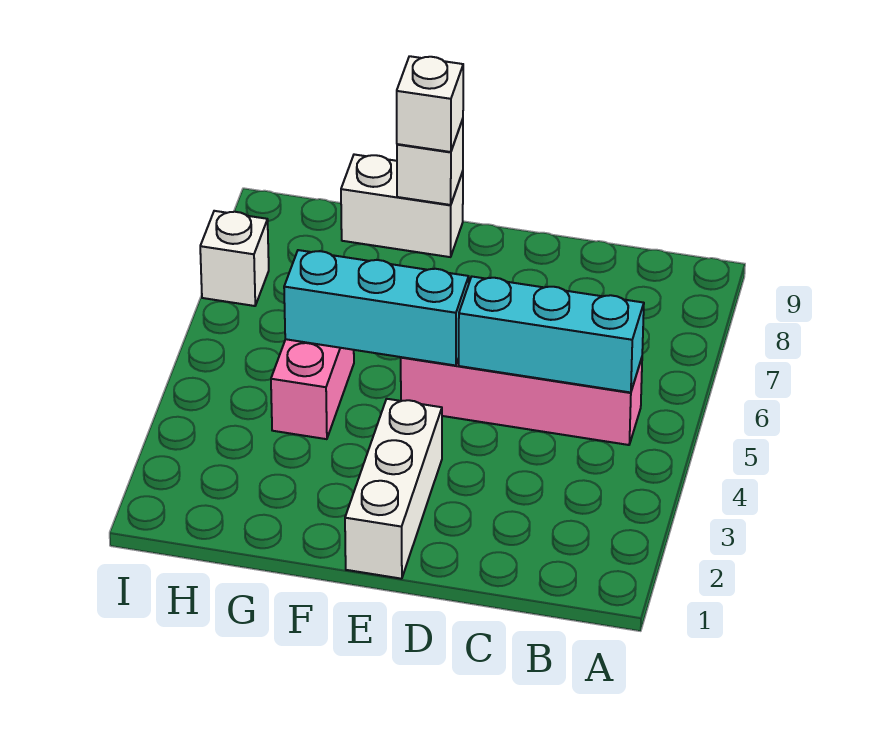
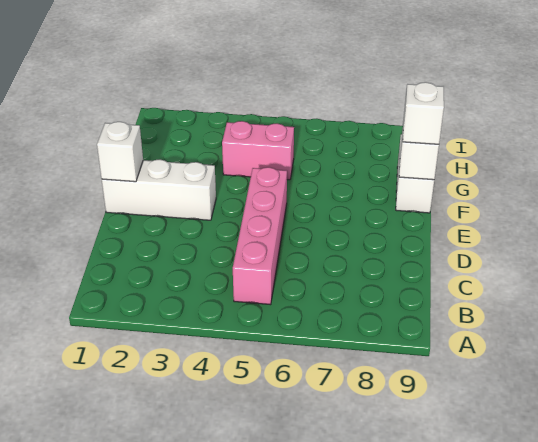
cyan 1x3 brick [459,277,644,393] -> none
cyan 1x3 brick [284,250,469,366] -> none
white 1x1 brick [200,211,269,306] -> white 1x1 brick moved to [97,122,143,182]

